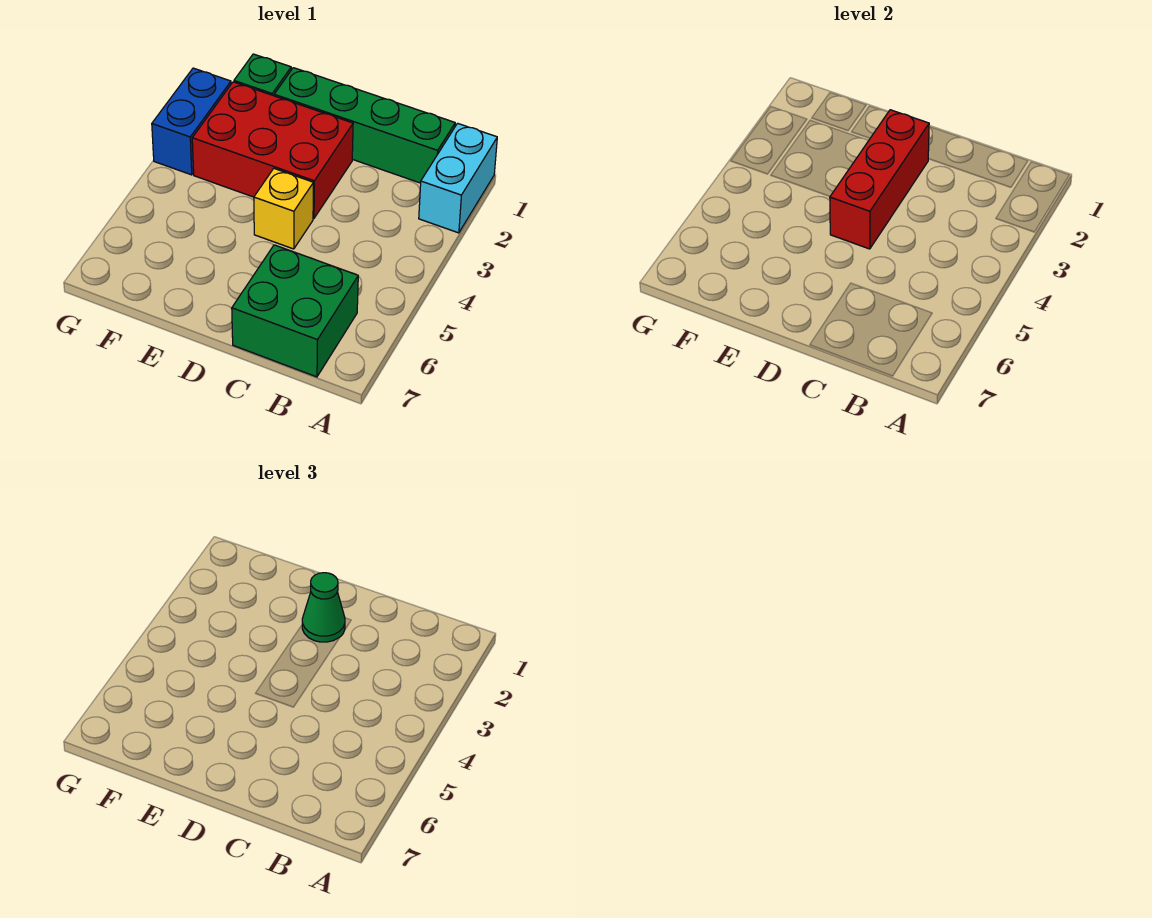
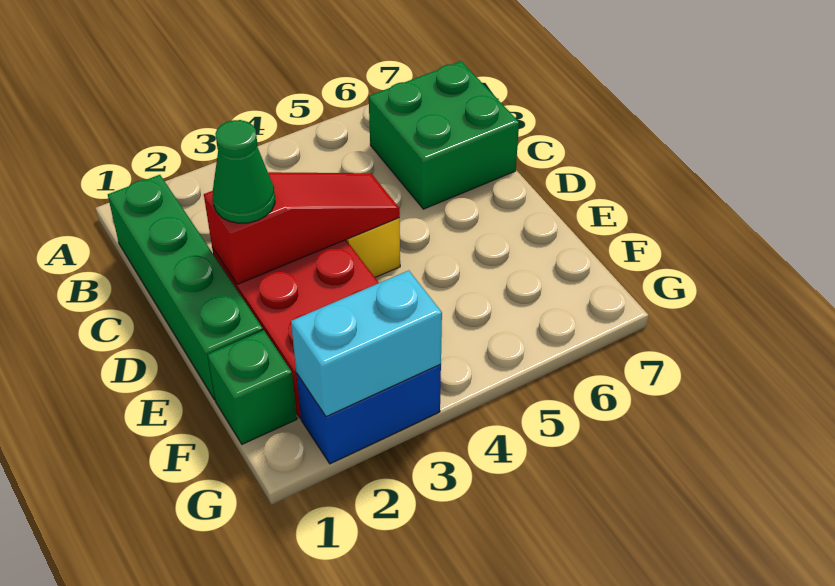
cyan 1x2 brick [419,123,497,233] -> cyan 1x2 brick moved to [291,270,442,417]
red 1x3 brick [830,110,929,249] -> red 1x3 slope [204,172,400,284]

